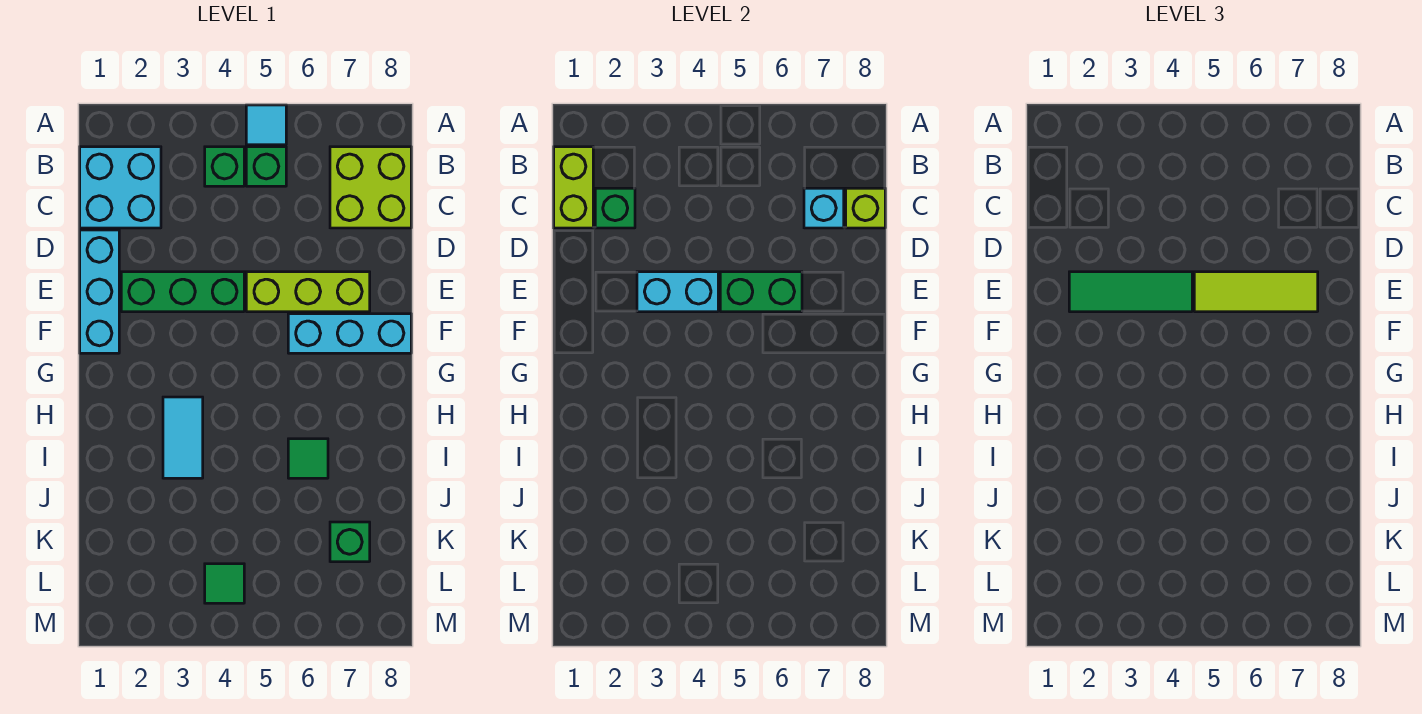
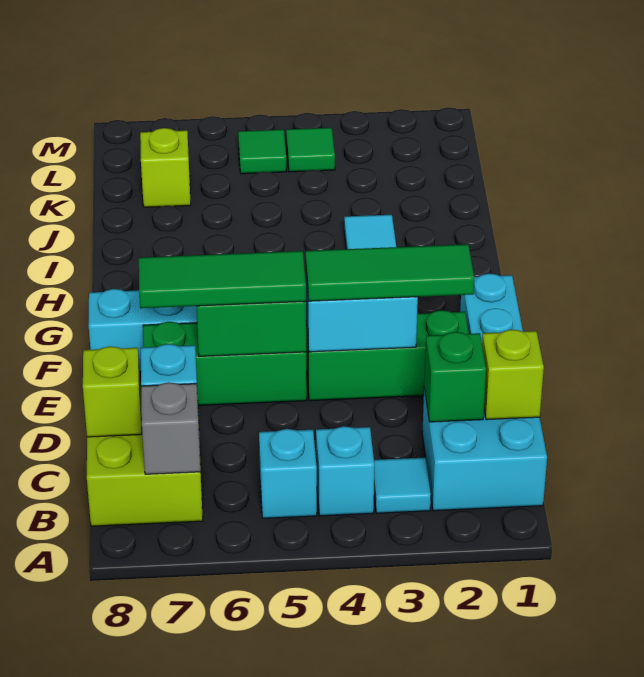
cyan 1x1 tile [246,105,286,145] -> cyan 1x1 tile moved to [374,457,431,513]
lime 1x2 brick [554,147,593,228] -> lime 1x1 brick [482,330,544,420]
green 1x1 brick [205,147,244,186] -> cyan 1x1 brick [316,426,374,516]
green 1x1 brick [246,147,286,186] -> cyan 1x1 brick [259,429,317,518]
none -> grey 1x1 brick [141,382,200,474]
lime 1x3 brick [246,272,370,312] -> green 1x3 brick [143,322,307,405]
lime 1x3 tile [1194,272,1318,312] -> green 1x3 tile [139,251,306,308]
green 1x1 tile [288,439,328,478] -> green 1x1 tile moved to [238,129,286,174]
green 1x1 brick [330,522,370,562] -> lime 1x1 brick [140,128,191,207]

